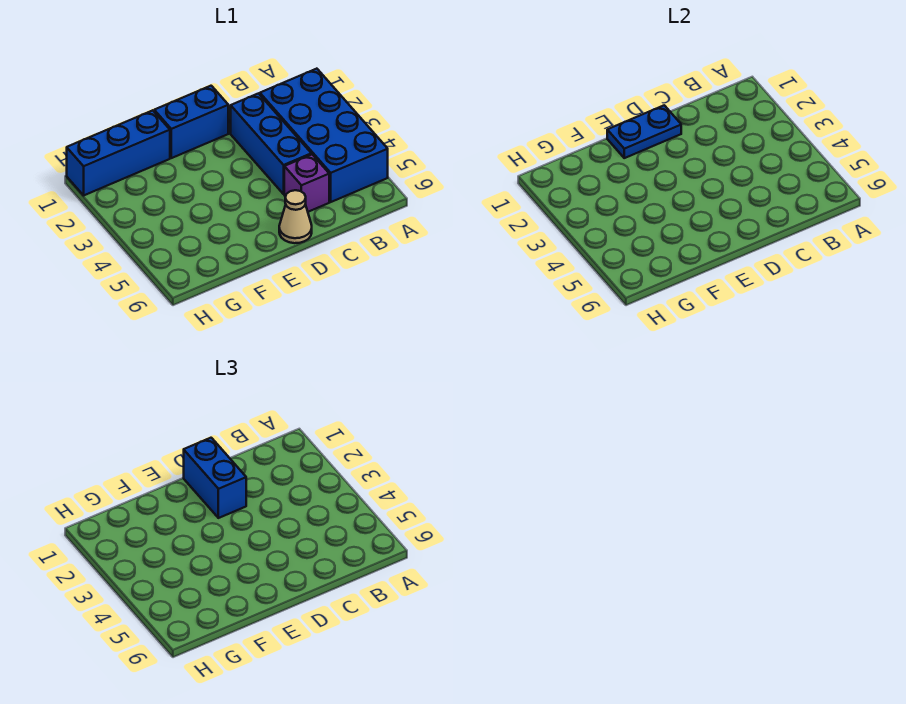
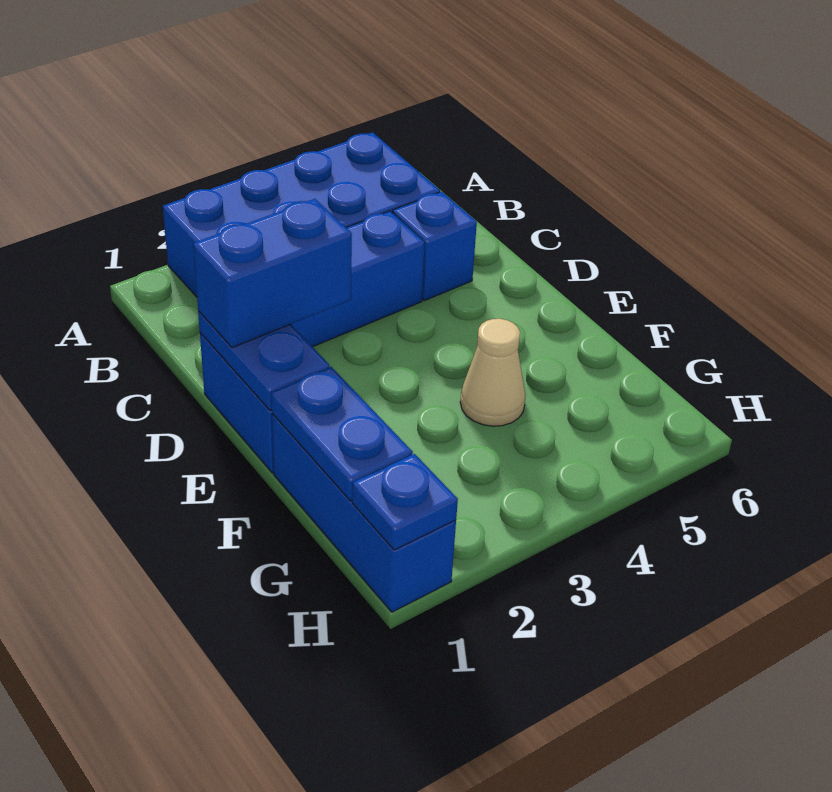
purple 1x1 brick [284,154,329,212] -> blue 1x1 brick [392,192,477,301]
tan 1x1 cone [279,190,312,243] -> tan 1x1 cone moved to [460,319,526,426]
none -> blue 1x2 plate [271,367,413,501]
none -> blue 1x1 plate [352,454,458,550]

